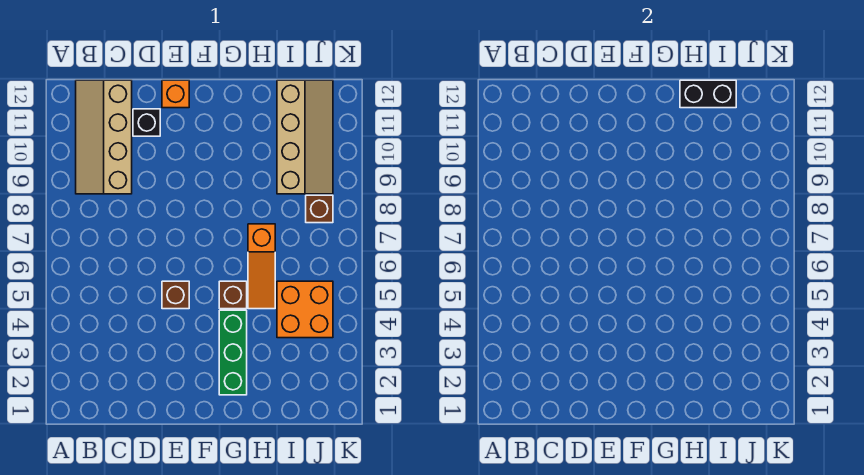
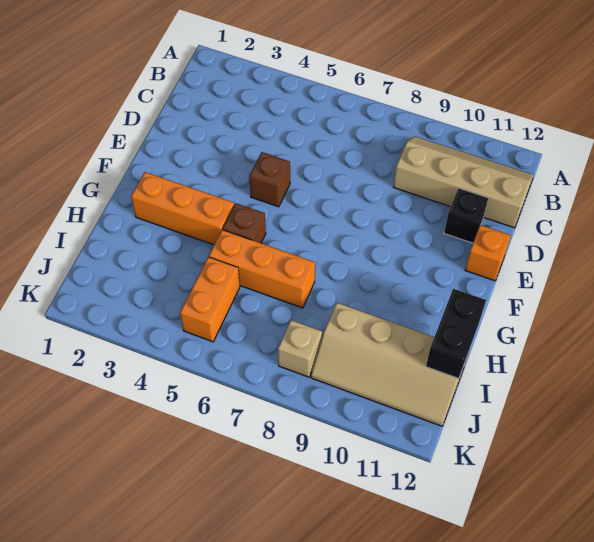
green 1x3 brick [219,310,247,395] -> orange 1x3 brick [131,172,234,245]
orange 1x3 slope [248,224,275,309] -> orange 1x3 brick [209,230,315,308]
orange 2x2 brick [277,281,333,338] -> orange 1x2 brick [180,257,240,342]
brown 1x1 brick [306,195,333,223] -> tan 1x1 brick [278,320,322,377]

